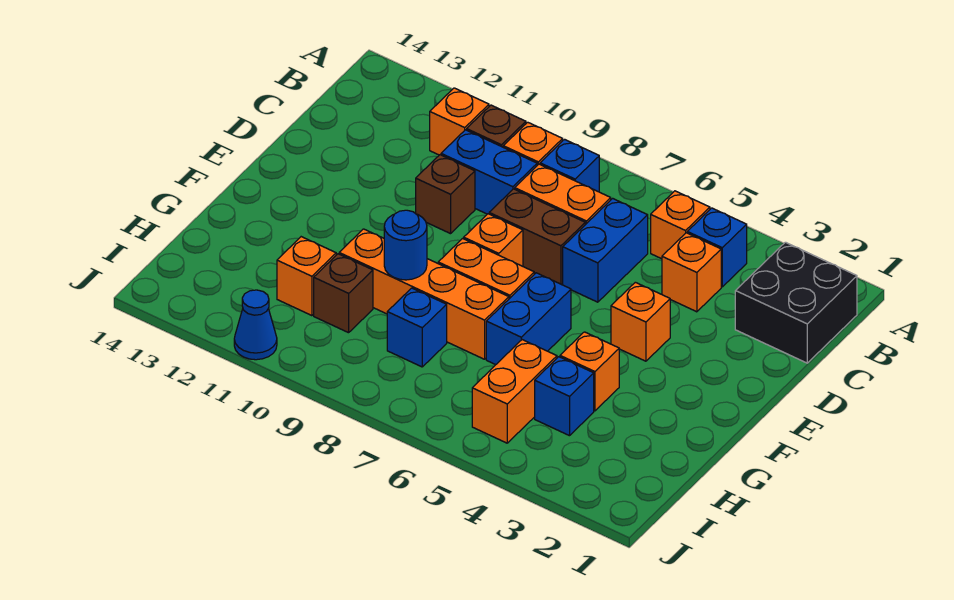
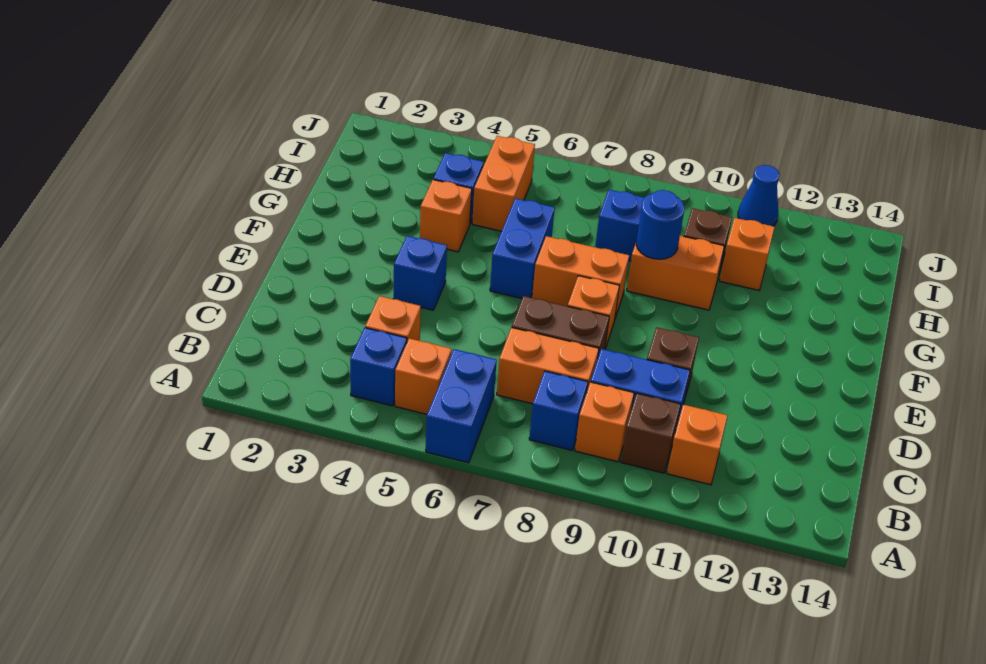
black 2x2 brick [735,242,857,363] -> none
blue 1x2 brick [563,198,648,302] -> blue 1x2 brick moved to [426,349,497,463]
orange 1x1 brick [611,282,670,361] -> blue 1x1 brick [394,236,447,310]
orange 1x4 brick [339,229,509,359] -> orange 1x2 brick [627,236,724,310]

